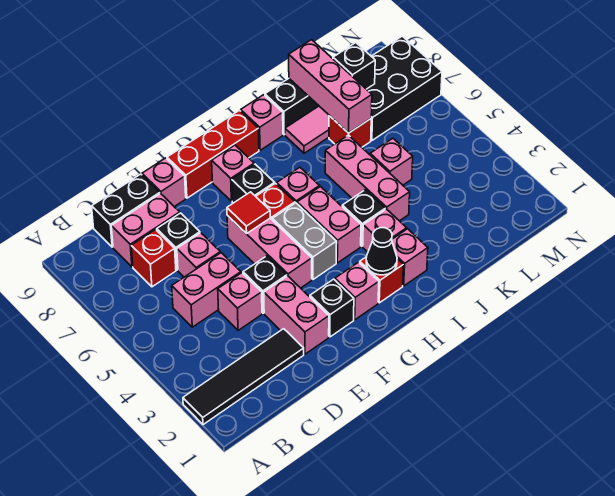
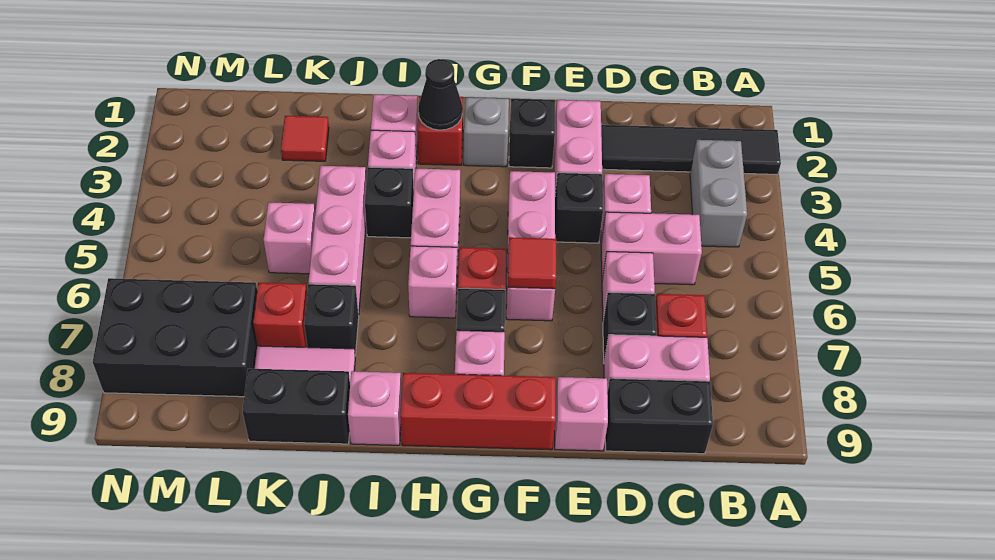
pink 1x1 brick [335,262,379,320] -> grey 1x1 brick [464,97,509,167]
grey 1x2 brick [272,203,337,279] -> grey 1x2 brick moved to [690,140,747,247]
none -> red 1x1 tile [281,116,329,161]
pink 1x3 brick [289,40,372,133] -> none
black 1x1 brick [333,43,375,89] -> black 1x1 brick moved to [304,284,359,356]

